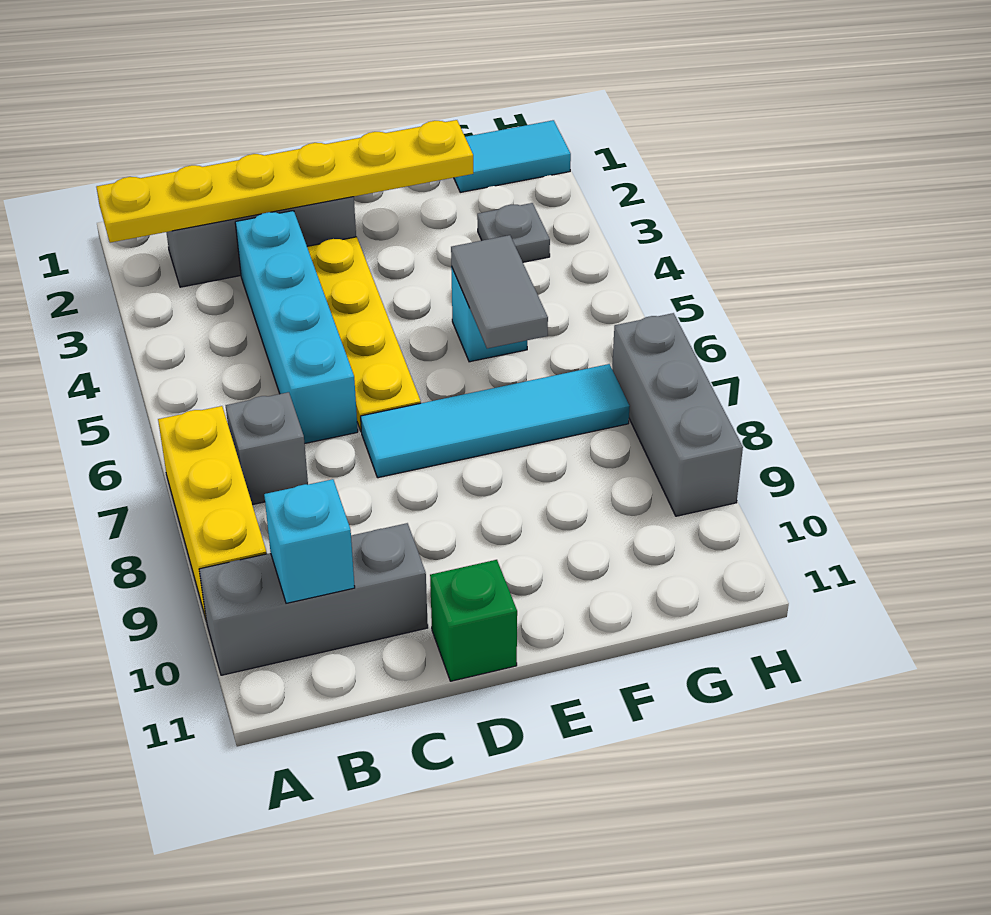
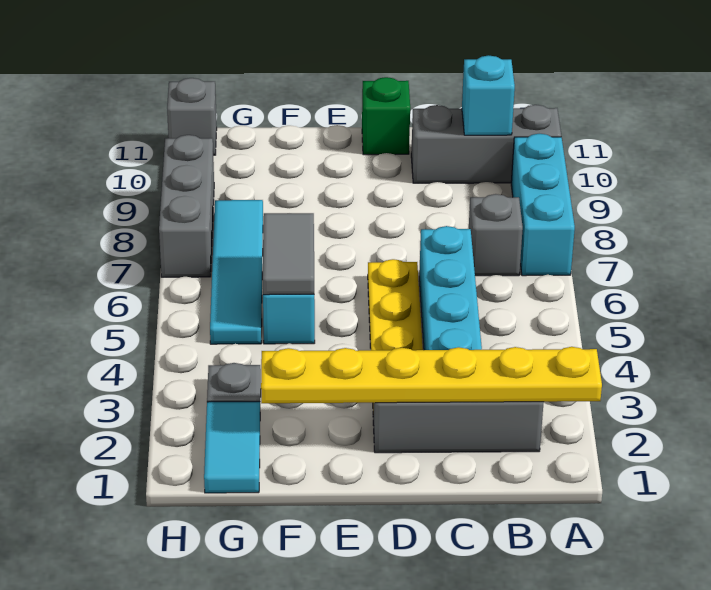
yellow 1x3 brick [158,406,267,619] -> cyan 1x3 brick [511,134,575,276]
cyan 1x4 tile [361,364,630,478] -> cyan 1x4 tile turned to [210,200,263,344]
cyan 1x2 tile [454,120,571,192] -> cyan 1x2 tile turned to [204,402,260,493]
none -> grey 1x1 brick [167,78,217,155]

